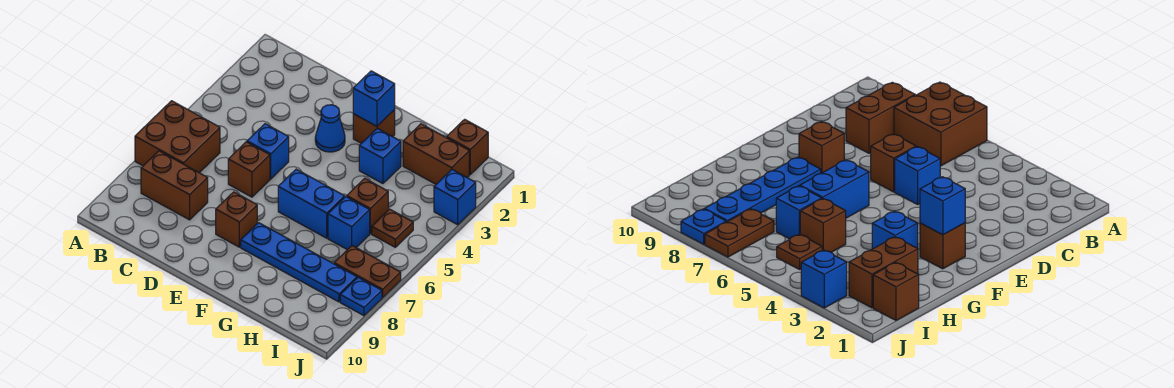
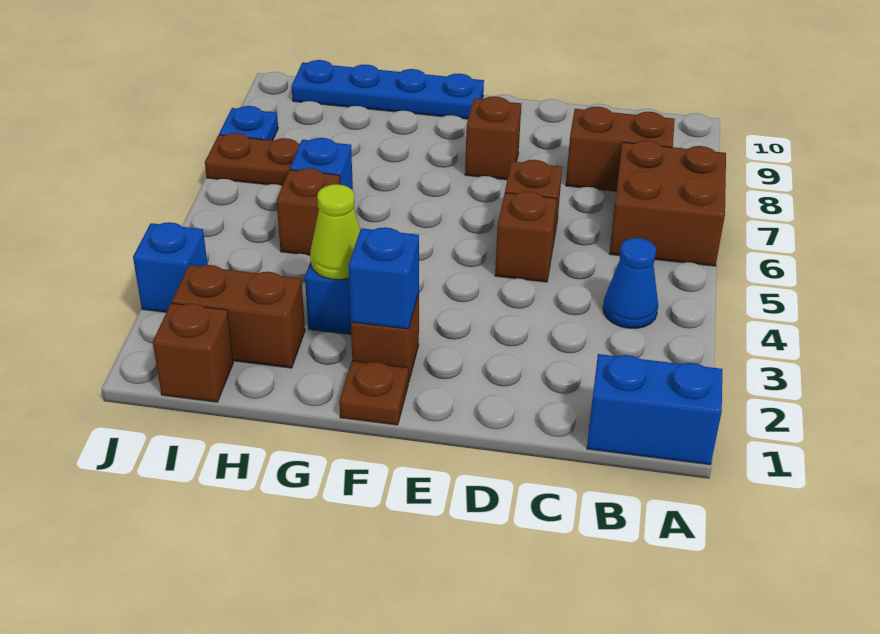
blue 1x1 brick [247,124,289,179] -> brown 1x1 brick [495,192,557,282]
blue 1x1 cone [315,105,345,152] -> blue 1x1 cone moved to [603,238,658,328]
blue 1x2 brick [278,169,345,238] -> blue 1x2 brick moved to [587,354,722,465]
blue 1x4 plate [241,223,357,302] -> blue 1x4 plate moved to [292,60,484,119]
none -> lime 1x1 cone [310,184,360,279]
brown 1x1 plate [372,209,413,247] -> brown 1x1 plate moved to [339,361,408,425]

